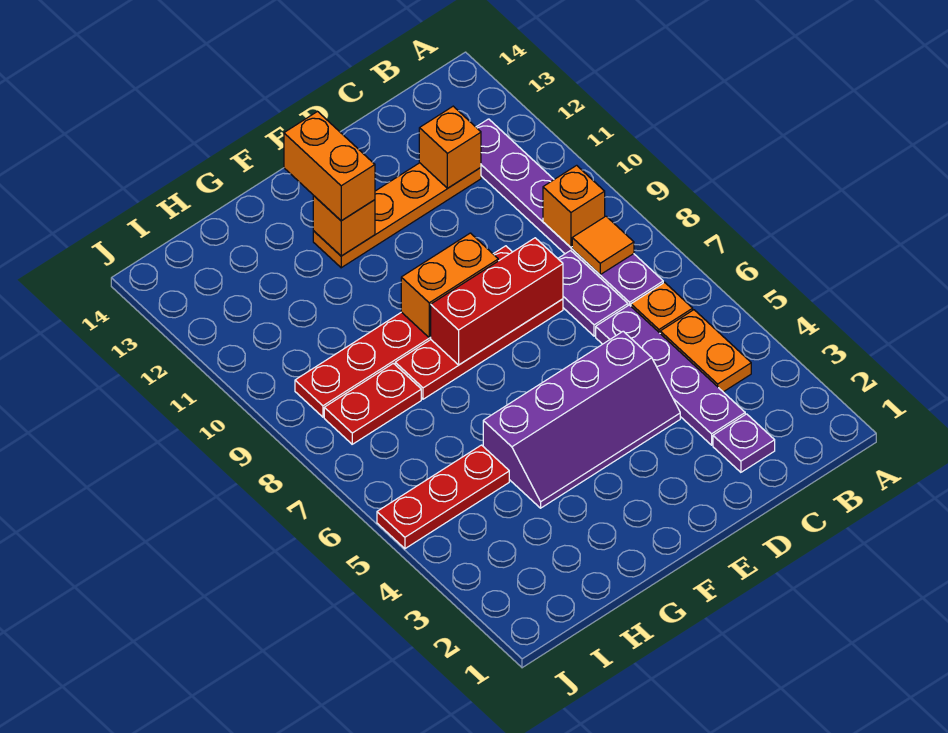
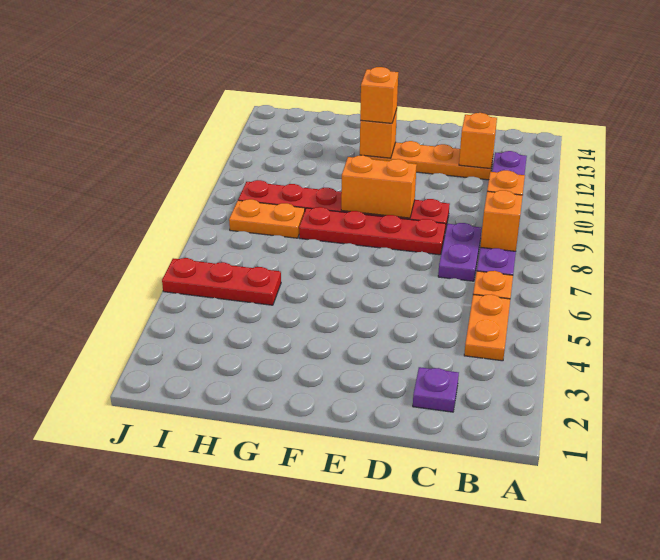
orange 1x1 tile [572,216,634,274] -> orange 1x1 brick [480,190,523,251]
purple 1x4 plate [596,305,745,445] -> none
purple 2x4 slope [483,331,680,508] -> none
red 1x3 brick [431,238,563,365] -> none
orange 1x2 brick [284,112,375,221] -> orange 1x1 brick [360,67,398,123]
red 1x2 plate [324,363,421,444] -> orange 1x2 plate [229,199,305,238]

